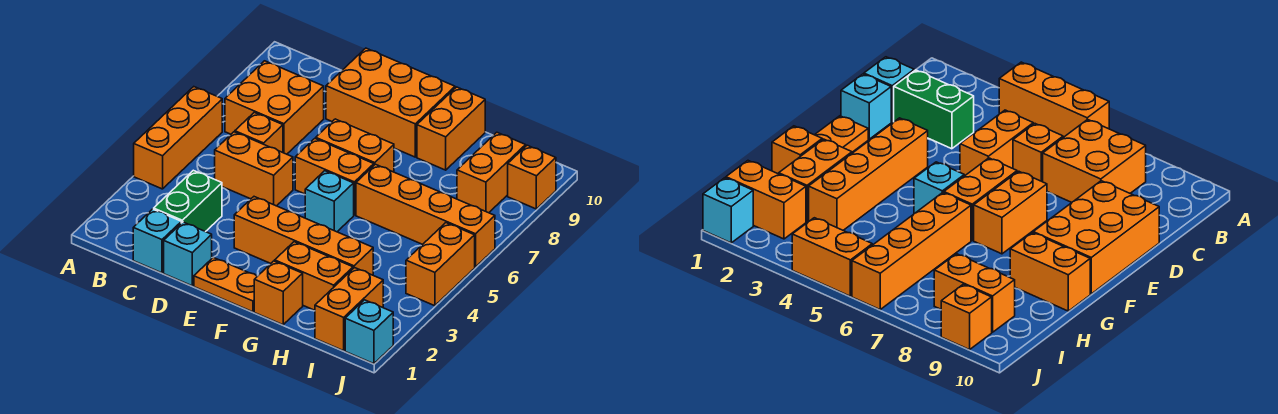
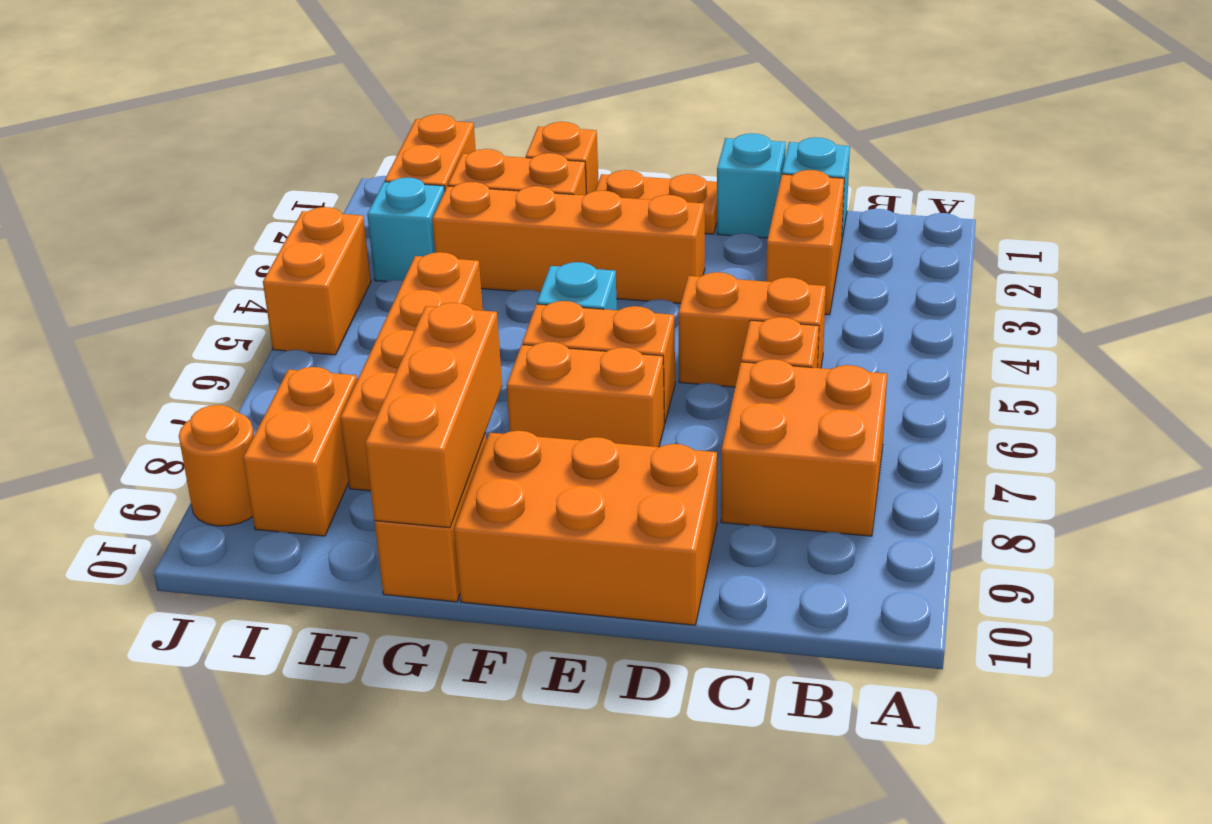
orange 1x3 brick [134,87,222,189] -> orange 1x3 brick moved to [365,303,502,528]
green 1x2 brick [154,170,222,232] -> orange 1x2 brick [766,170,844,315]
orange 1x4 brick [356,164,495,267] -> orange 1x4 brick turned to [340,252,483,491]
cyan 1x1 brick [345,300,393,364] -> cyan 1x1 brick moved to [367,178,445,282]
orange 1x1 brick [508,145,556,209] -> orange 1x1 round brick [179,405,254,526]

